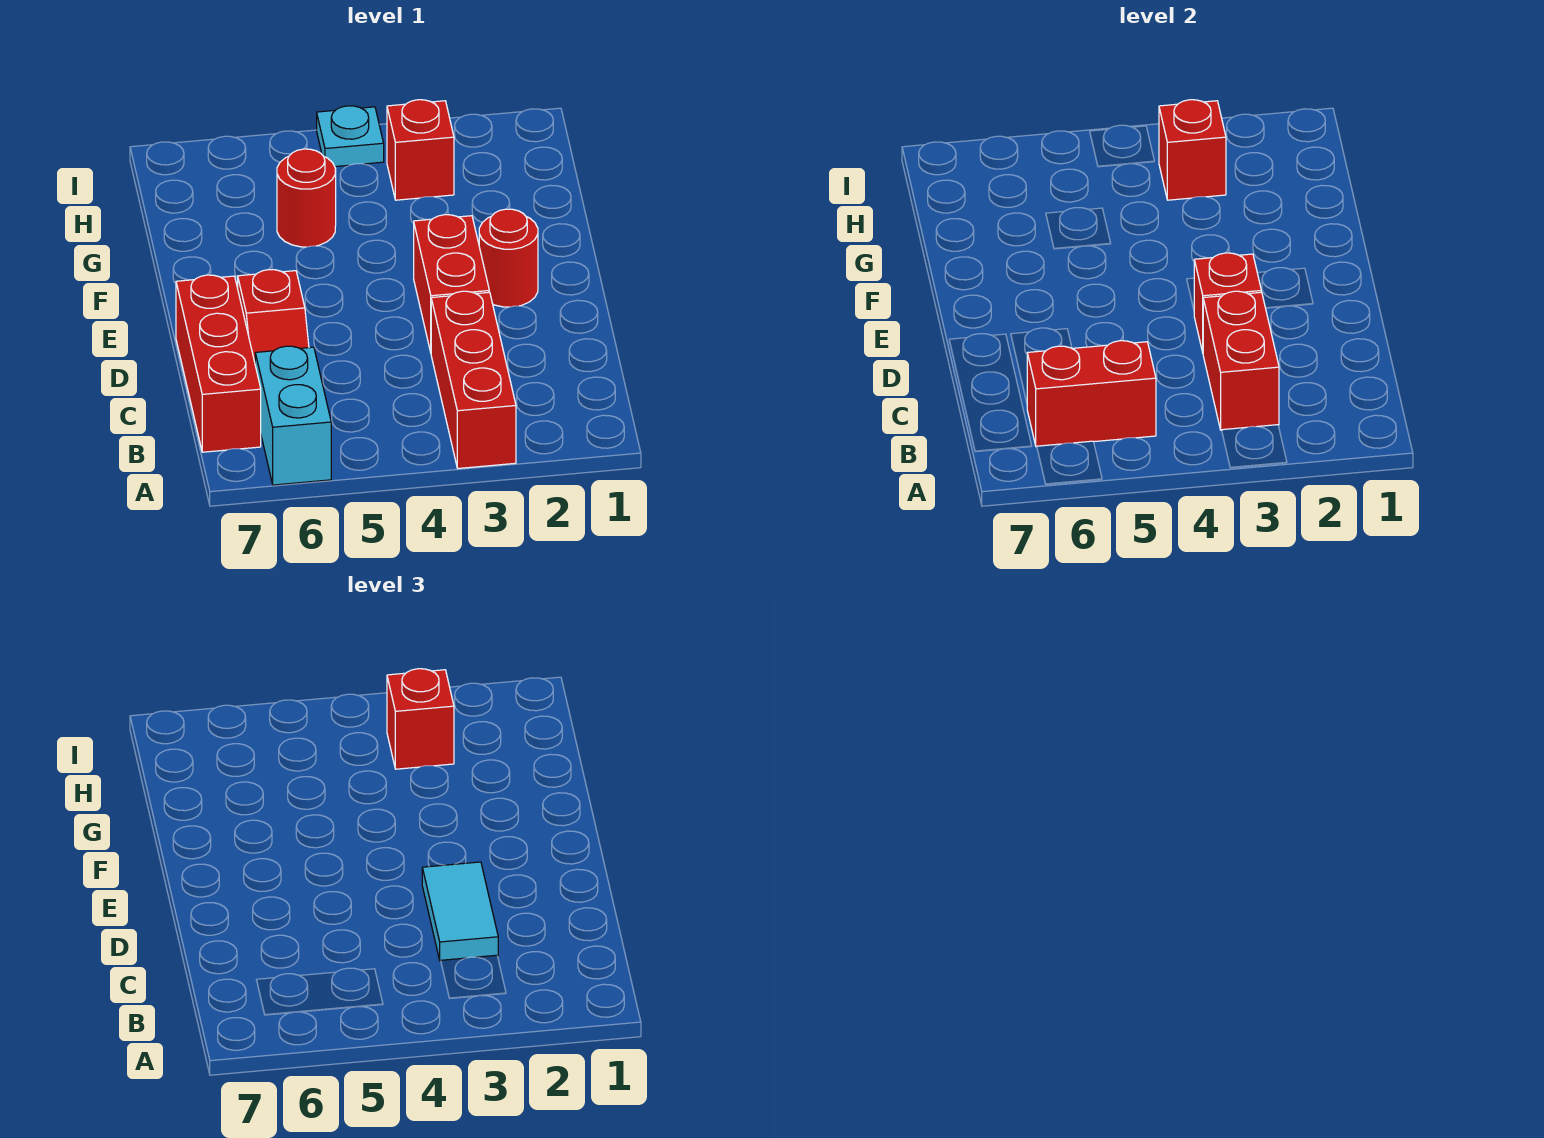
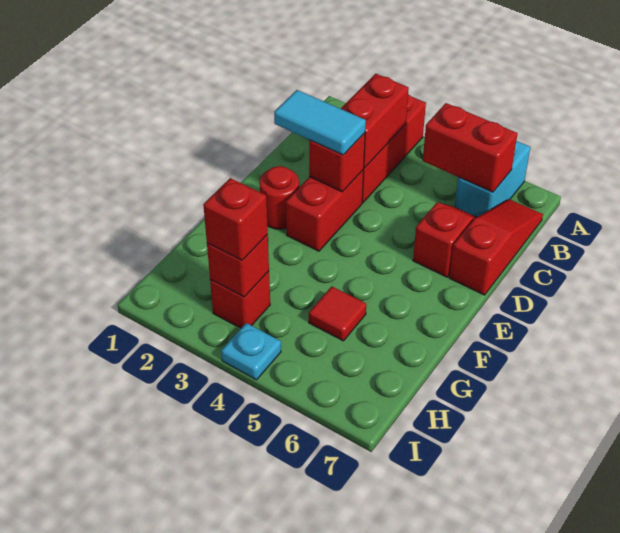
red 1x3 brick [176,275,261,452] -> red 1x3 slope [449,199,543,295]
cyan 1x2 tile [422,862,498,961] -> cyan 1x2 tile turned to [274,90,366,155]
red 1x1 round brick [277,149,336,247] -> red 1x1 tile [309,286,366,341]

